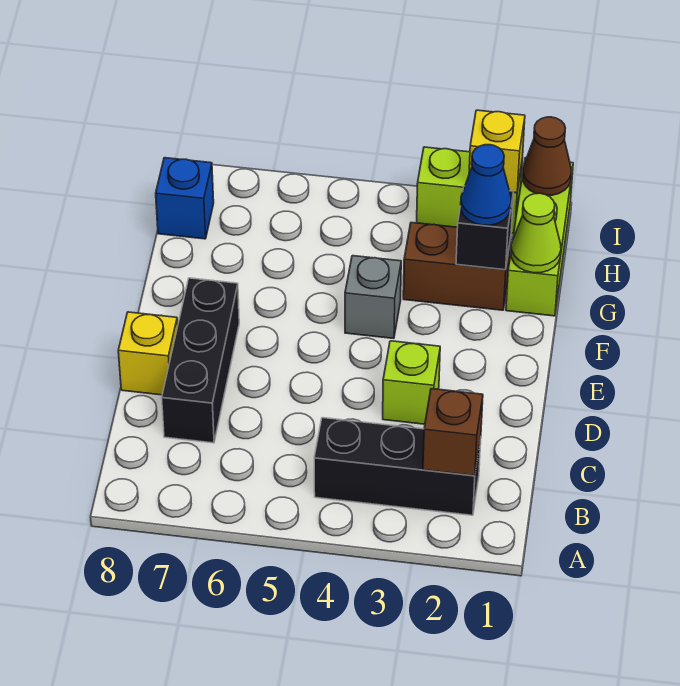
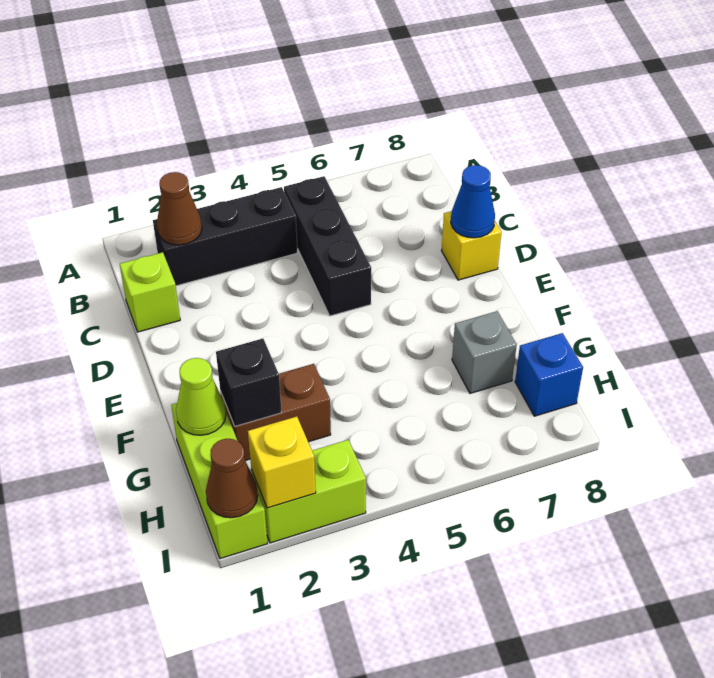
brown 1x1 brick [423,389,483,476] -> brown 1x1 cone [157,172,202,245]
black 1x3 brick [162,278,239,443] -> black 1x3 brick moved to [284,176,371,316]
lime 1x1 brick [383,341,440,424] -> lime 1x1 brick moved to [120,252,180,332]
grey 1x1 brick [345,256,401,338] -> grey 1x1 brick moved to [452,311,517,393]
blue 1x1 cone [461,145,511,225] -> blue 1x1 cone moved to [451,165,495,238]

